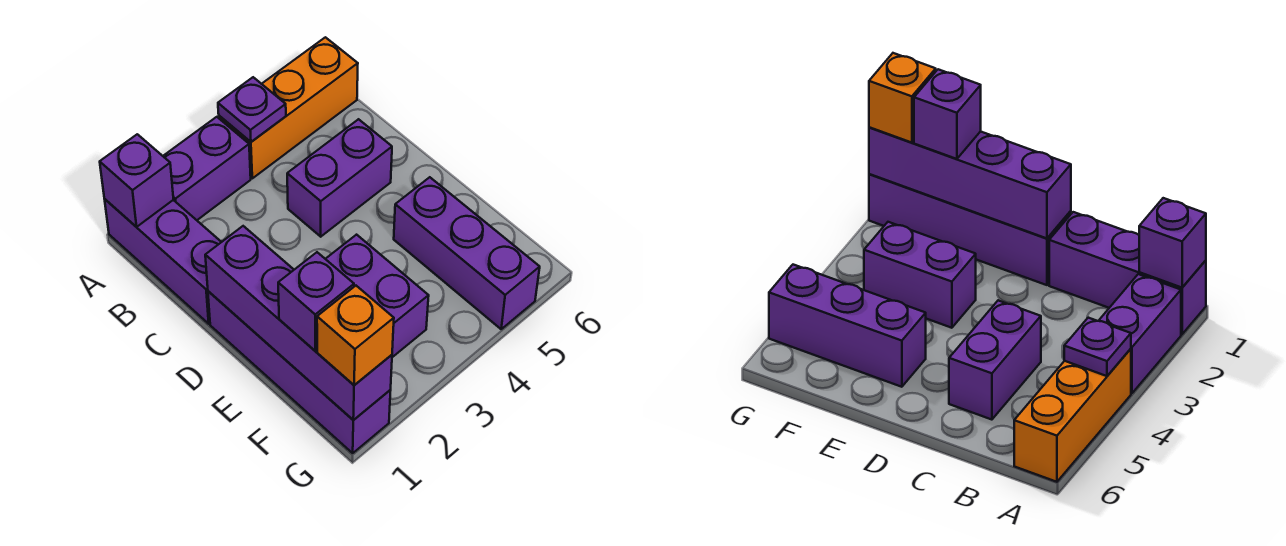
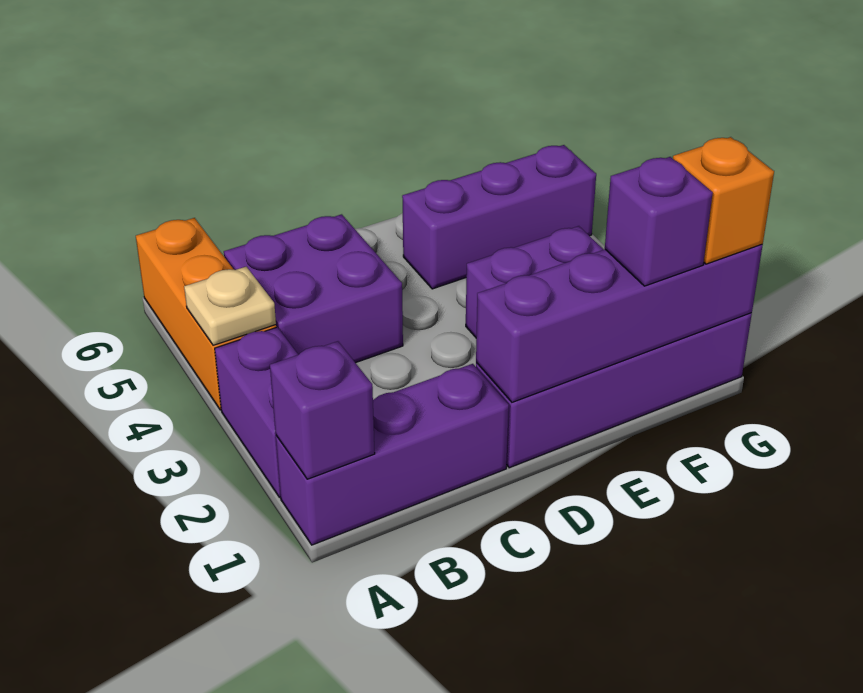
purple 1x1 plate [218,77,286,142] -> tan 1x1 plate [184,267,276,345]
purple 1x2 brick [287,119,392,237] -> purple 2x2 brick [224,214,403,363]

